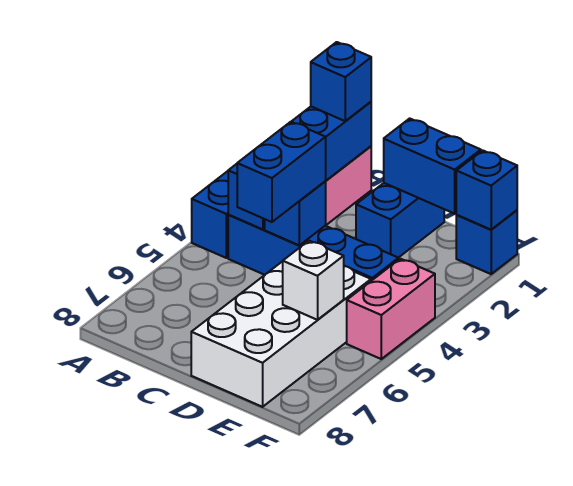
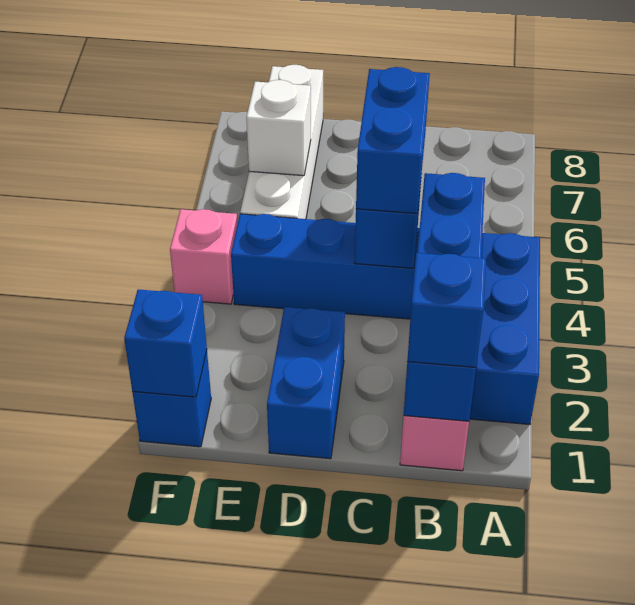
blue 1x2 brick [384,118,481,214] -> none
white 2x4 brick [191,261,371,407] -> white 1x4 brick [240,65,323,219]
pink 1x2 brick [347,259,435,359] -> pink 1x1 brick [170,209,238,304]

